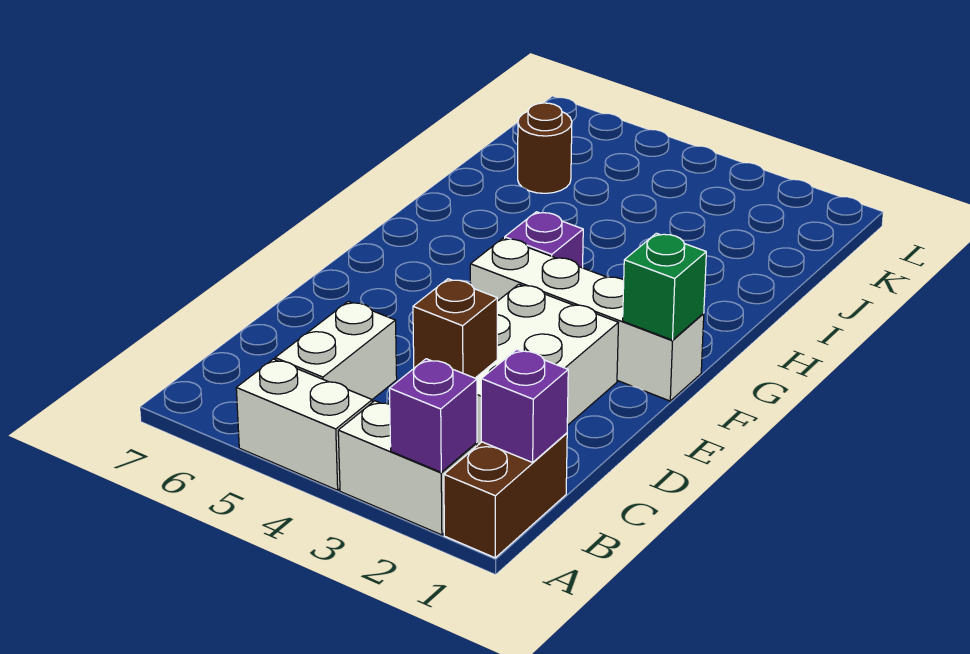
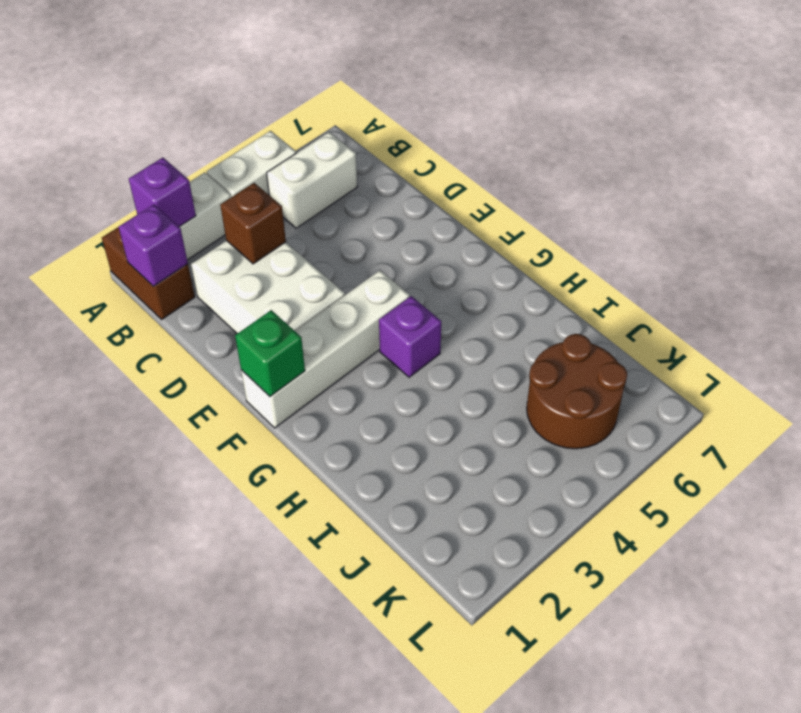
white 1x2 brick [275,301,397,399] -> white 1x2 brick turned to [267,132,357,228]
brown 1x1 round brick [518,103,572,193] -> brown 2x2 round brick [527,334,627,449]

